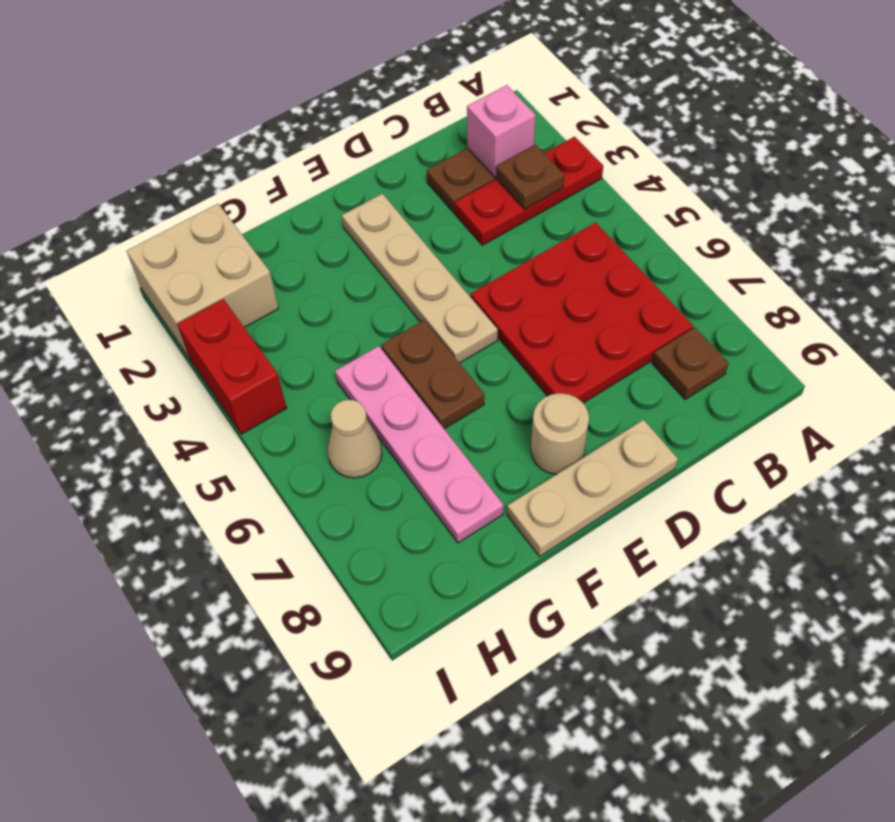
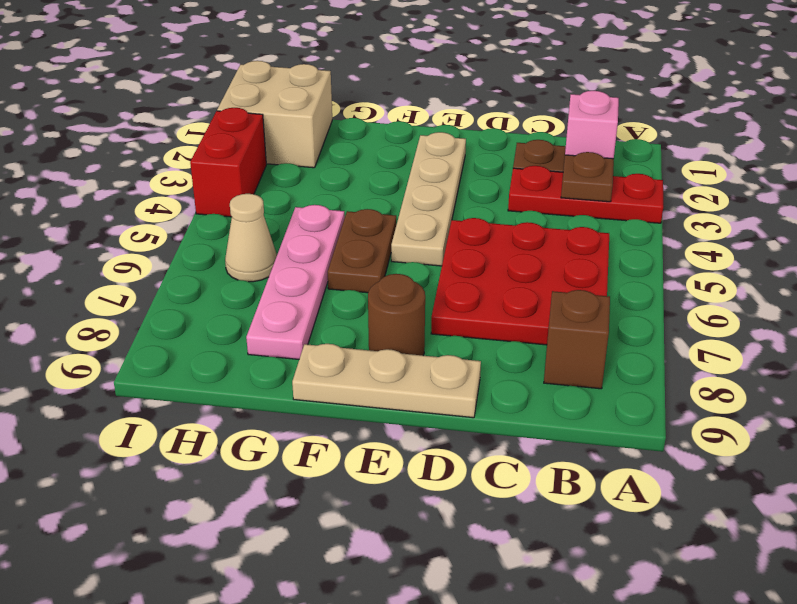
brown 1x1 plate [652,328,729,399] -> brown 1x1 brick [544,290,610,389]
tan 1x1 round brick [531,393,589,474] -> brown 1x1 round brick [368,274,425,355]

